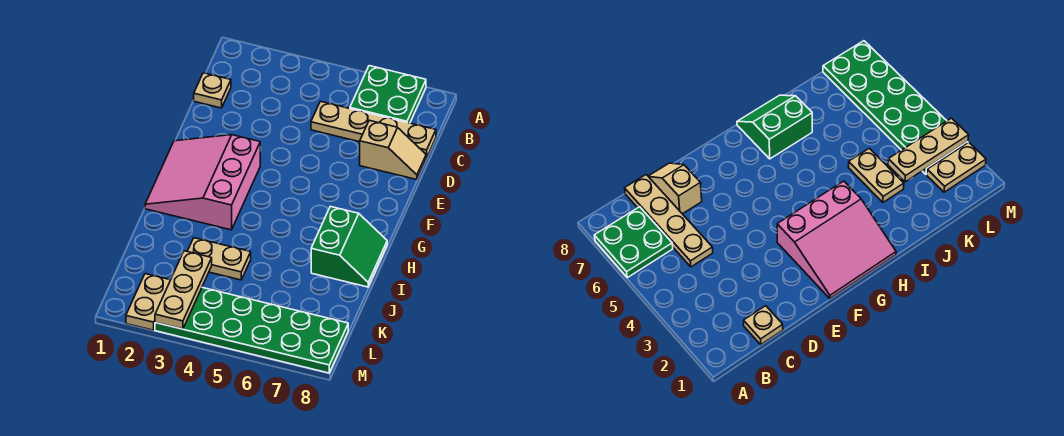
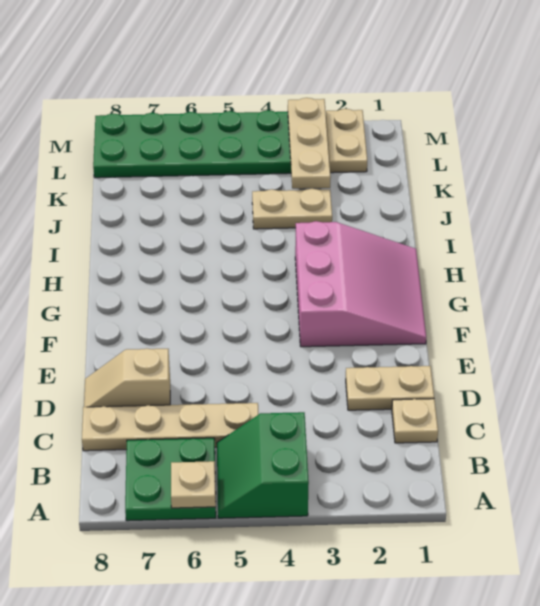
none -> tan 1x1 plate [171,461,216,508]
none -> tan 1x2 plate [346,366,434,410]
green 2x2 slope [311,207,387,287] -> green 2x2 slope moved to [217,412,309,518]

